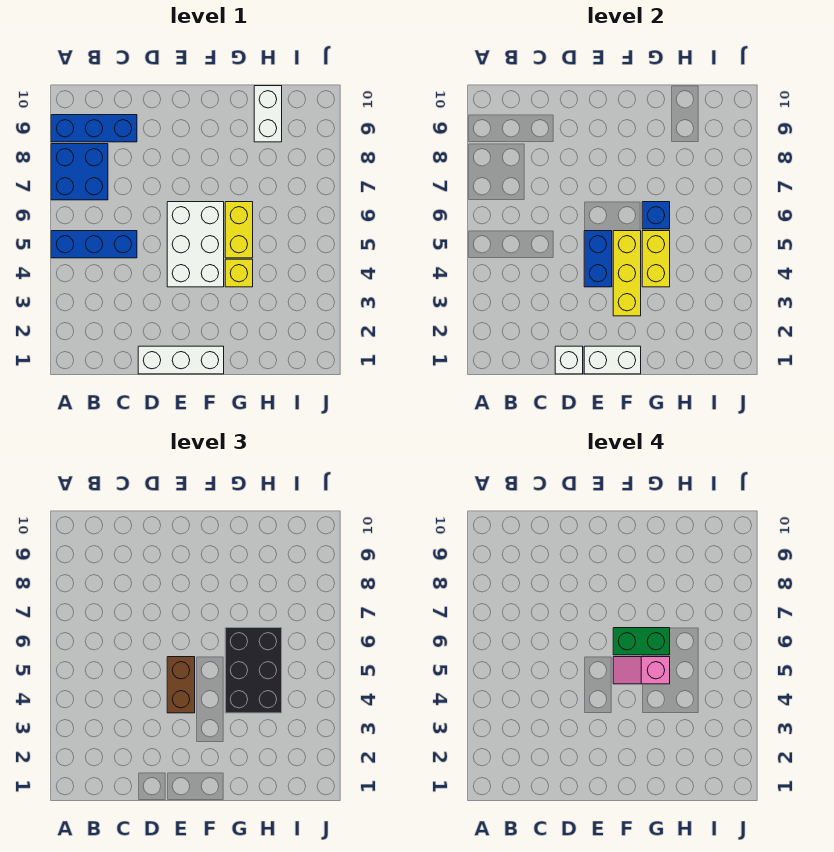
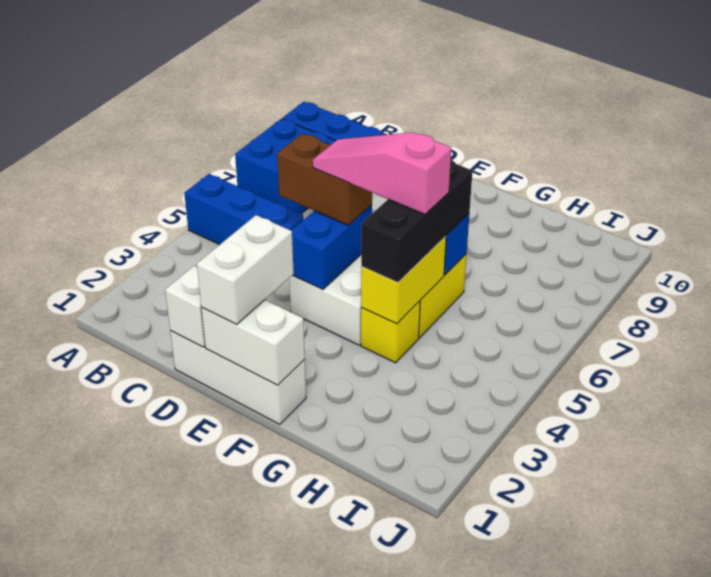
brown 1x2 brick [167,657,195,713] -> brown 1x2 brick turned to [277,134,372,225]
yellow 1x3 brick [613,231,641,316] -> none
pink 1x2 slope [613,657,670,684] -> pink 1x3 slope [313,132,451,214]
green 1x2 brick [613,628,670,655] -> none
black 2x3 brick [225,628,282,713] -> black 1x3 brick [361,160,473,282]
white 1x2 brick [254,86,282,142] -> white 1x2 brick moved to [197,215,294,325]

